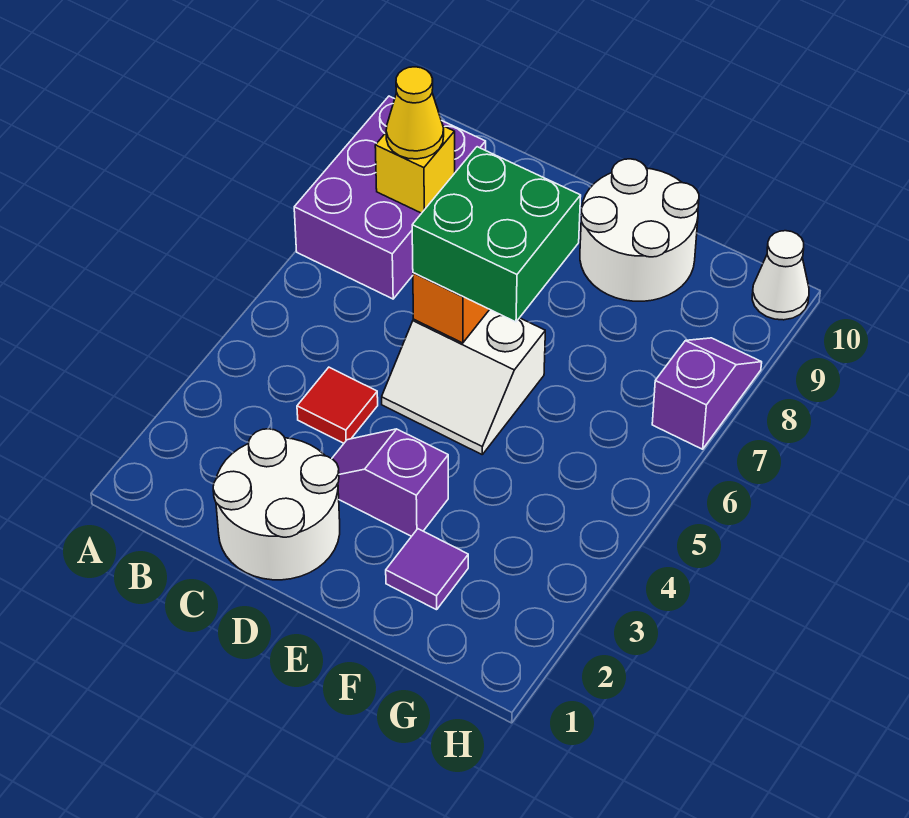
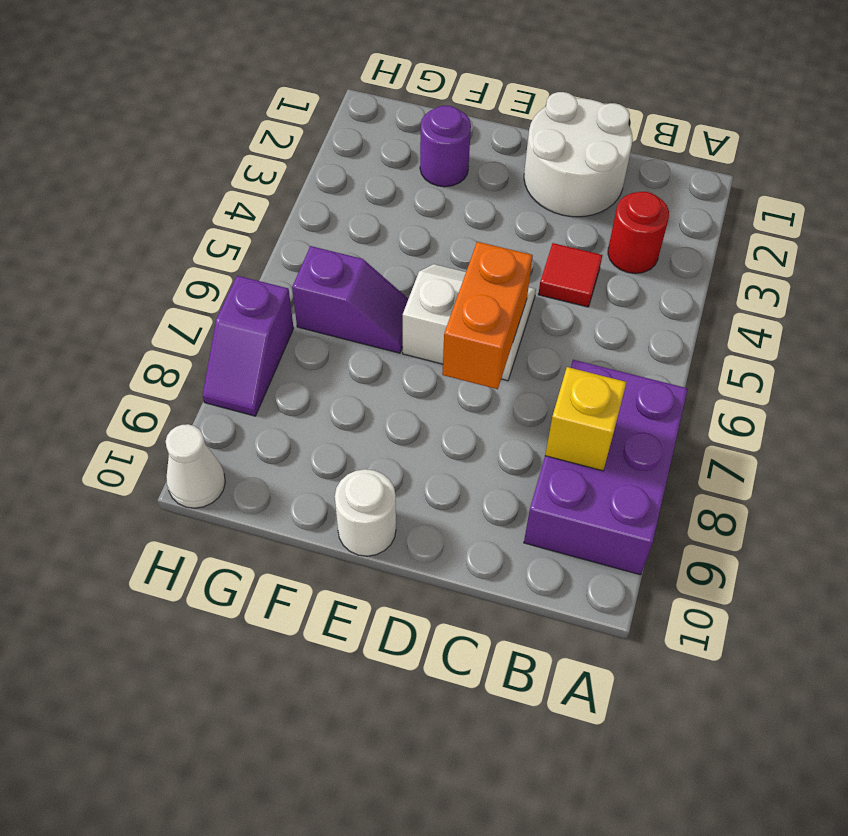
none -> red 1x1 round brick [608,192,669,274]
yellow 1x1 cone [386,67,444,159] -> none
purple 1x2 slope [332,429,448,536] -> purple 1x2 slope moved to [292,246,408,353]
green 2x2 brick [412,147,581,322] -> none
white 2x2 round brick [580,159,699,301] -> white 1x1 round brick [335,469,396,556]
purple 1x1 tile [386,529,468,610] -> purple 1x1 round brick [420,106,471,187]

